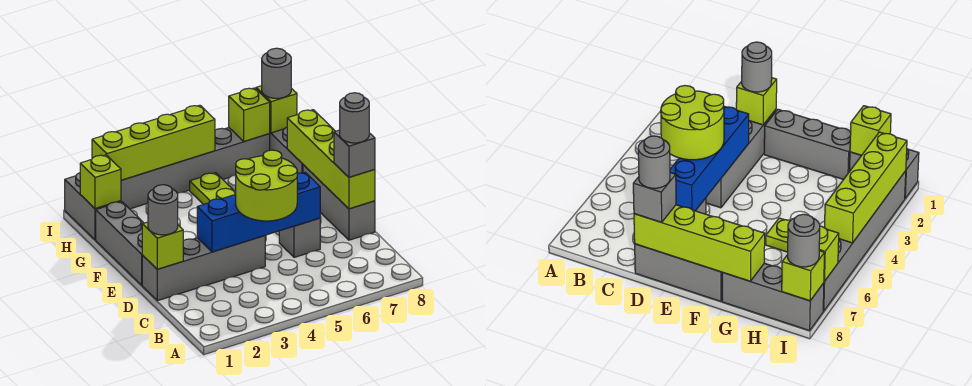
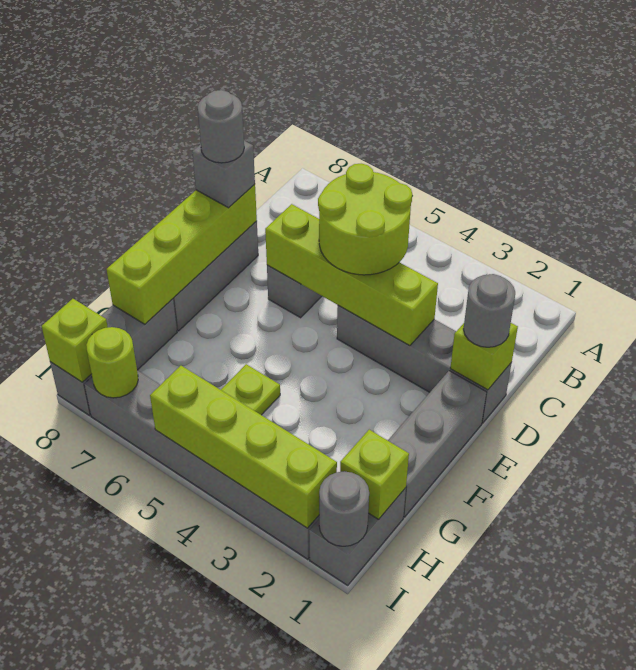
blue 1x4 brick [197,173,320,252] -> lime 1x4 brick [265,204,438,346]
lime 1x1 brick [229,88,270,141] -> lime 1x1 round brick [86,327,138,398]
grey 1x1 round brick [262,48,291,98] -> grey 1x1 round brick moved to [319,471,369,546]

